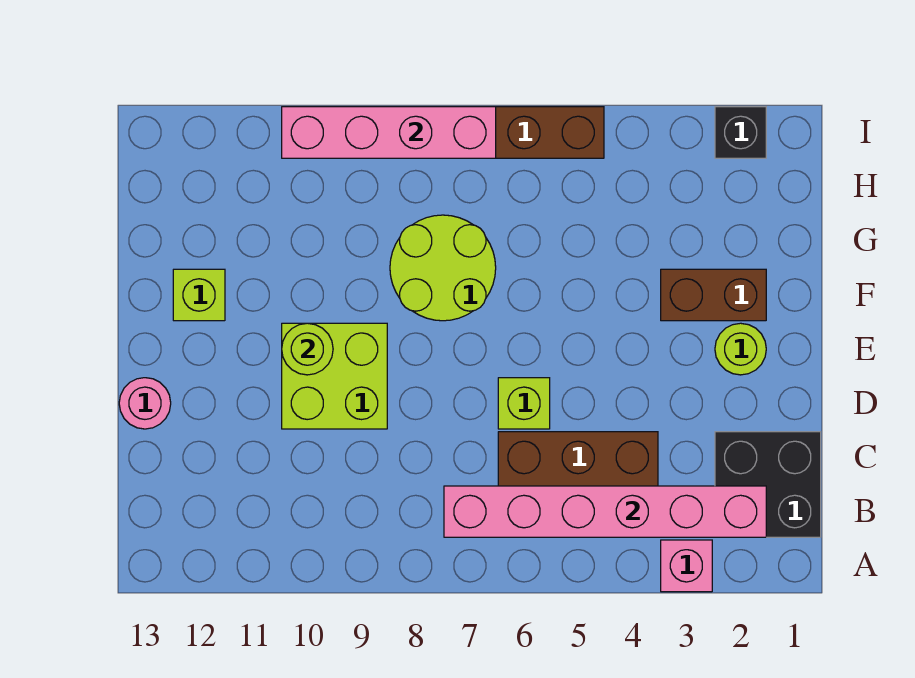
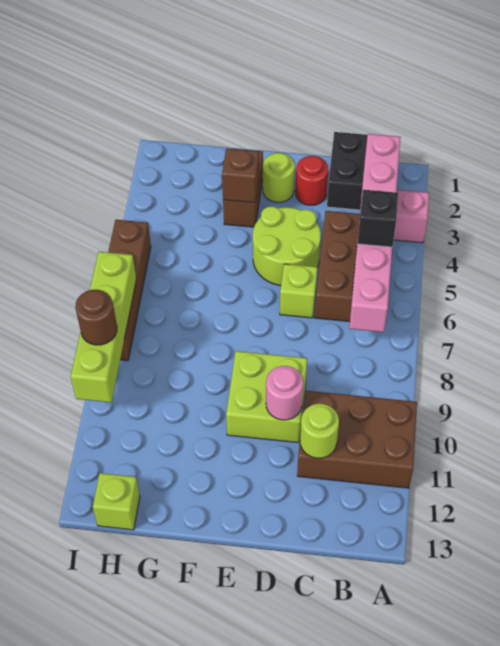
none -> brown 2x3 brick [297,391,417,488]
none -> red 1x1 round brick [295,156,328,205]
pink 1x1 round brick [119,378,171,429] -> pink 1x1 round brick moved to [266,366,303,420]
lime 1x1 round brick [282,323,333,375] -> lime 1x1 round brick moved to [300,404,339,458]
none -> brown 1x1 brick [222,148,259,203]
lime 2x2 round brick [390,215,496,321] -> lime 2x2 round brick moved to [253,206,321,286]
lime 1x1 brick [173,269,225,321] -> lime 1x1 brick moved to [93,473,140,530]
black 1x1 brick [715,107,766,158] -> black 1x1 brick moved to [358,190,398,247]
pink 1x4 brick [282,107,496,158] -> lime 1x4 brick [71,252,136,403]
none -> brown 1x1 round brick [75,290,117,345]

